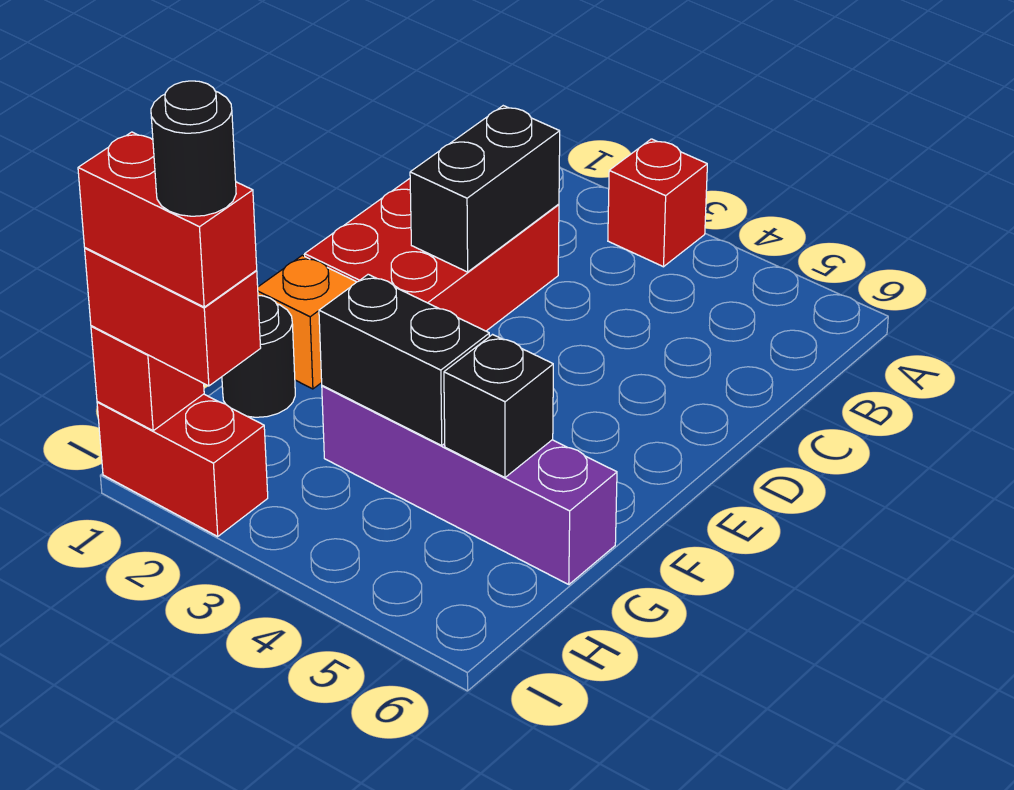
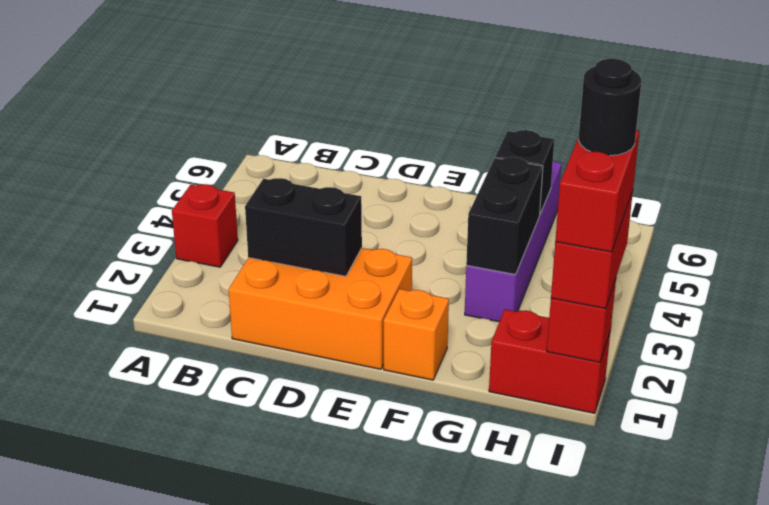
red 2x3 brick [305,179,559,331] -> orange 2x3 brick [229,248,412,369]
black 1x1 round brick [222,295,295,417] -> none
red 1x2 brick [97,394,268,536] -> red 1x2 brick turned to [489,309,610,413]

